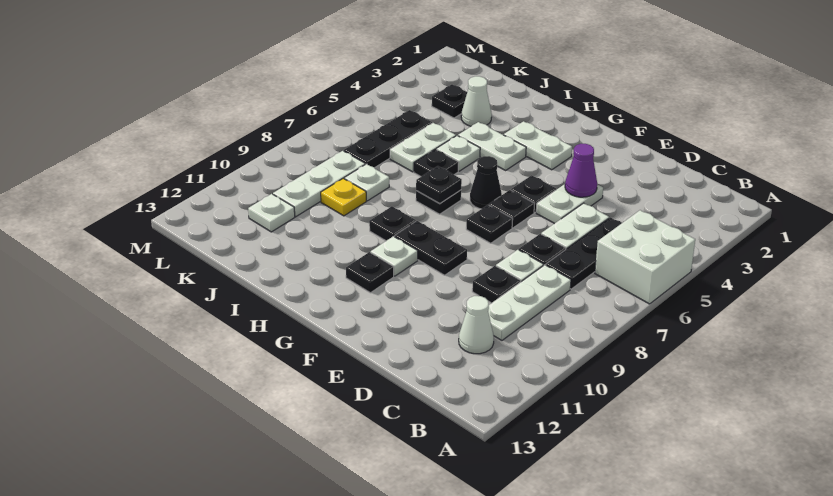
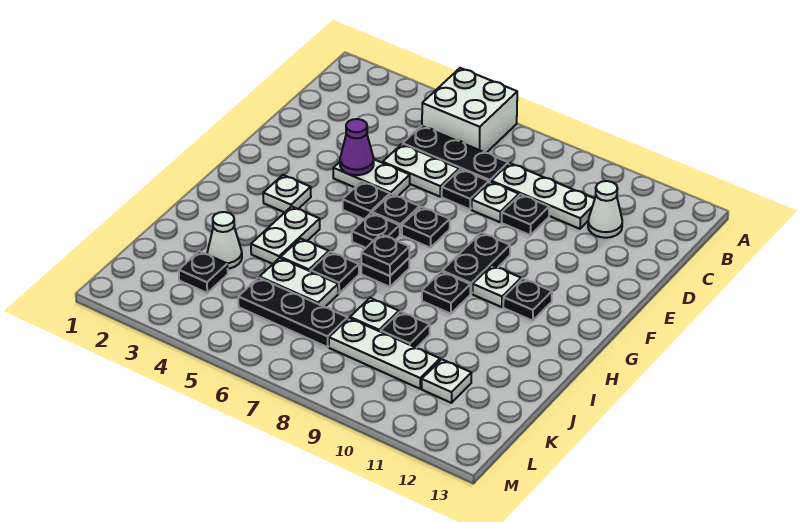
white 1x2 plate [504,121,572,170] -> white 1x1 plate [263,175,311,213]
black 1x1 cone [470,156,502,209] -> black 1x1 plate [352,213,400,248]
yellow 1x1 plate [321,178,366,216] -> black 1x1 plate [381,311,430,348]

